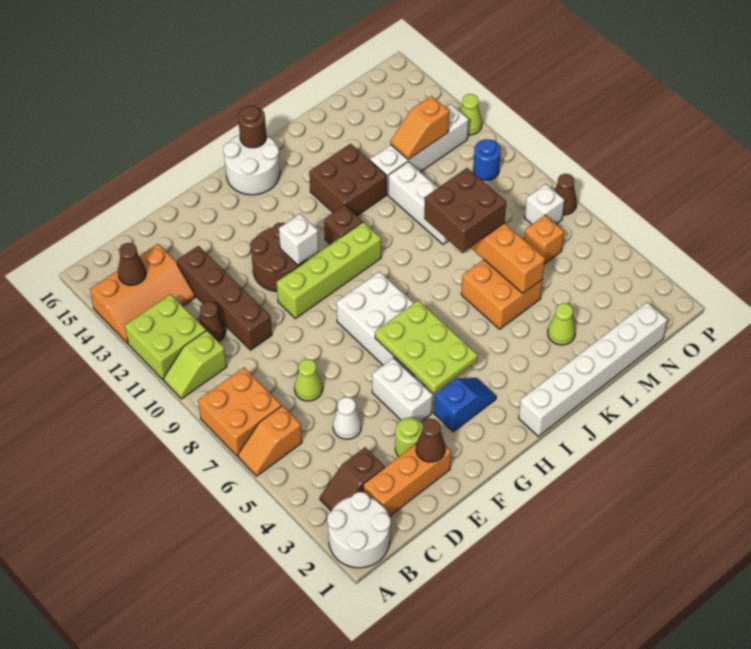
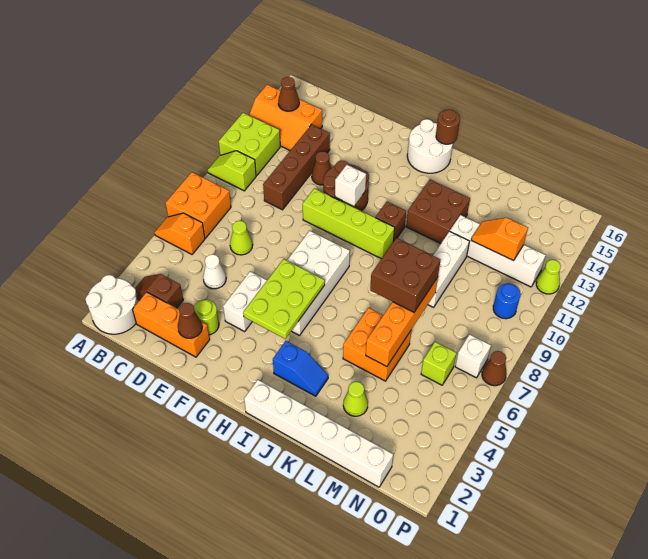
brown 1x1 cone [199,302,226,342] -> brown 1x1 cone moved to [312,151,331,185]
blue 1x2 slope [434,378,496,432] -> blue 1x2 slope moved to [273,341,328,396]
orange 1x1 brick [525,215,564,263] -> lime 1x1 brick [421,342,456,385]

